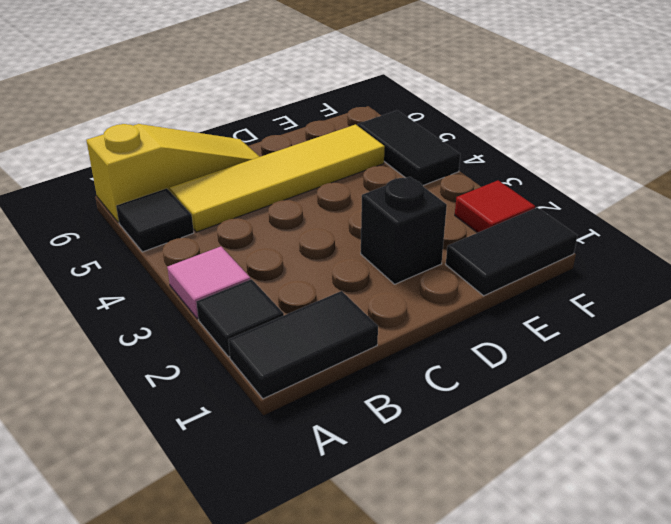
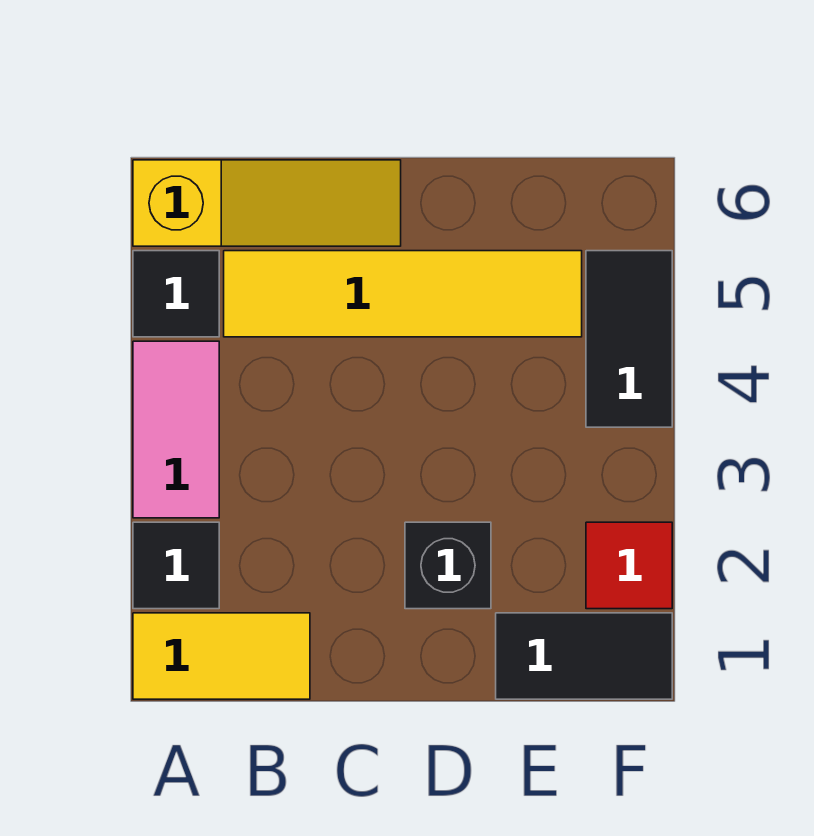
black 1x2 tile [228,291,378,399] -> yellow 1x2 tile [133,613,310,699]
pink 1x1 tile [167,246,250,319] -> pink 1x2 tile [133,341,219,518]

